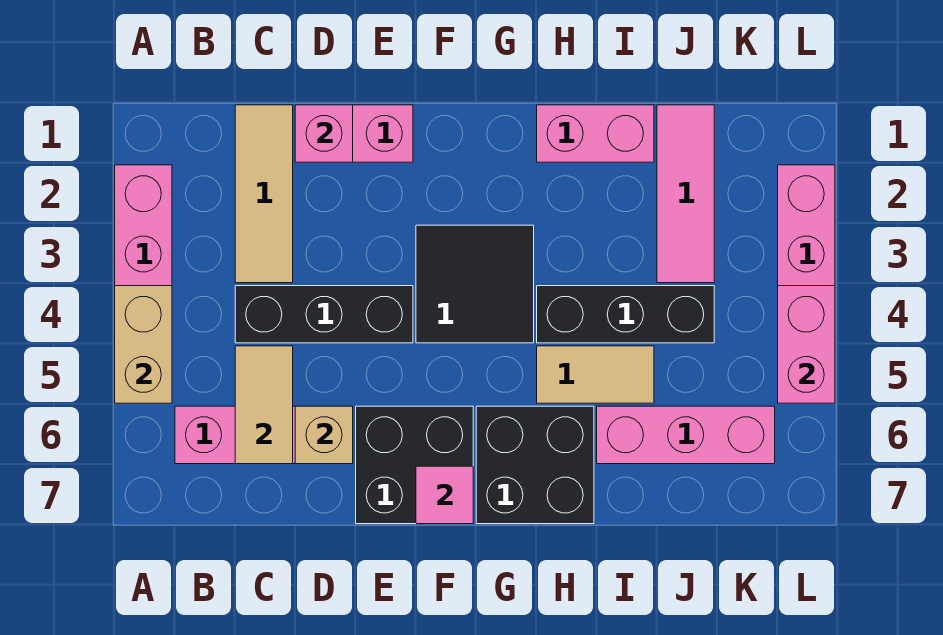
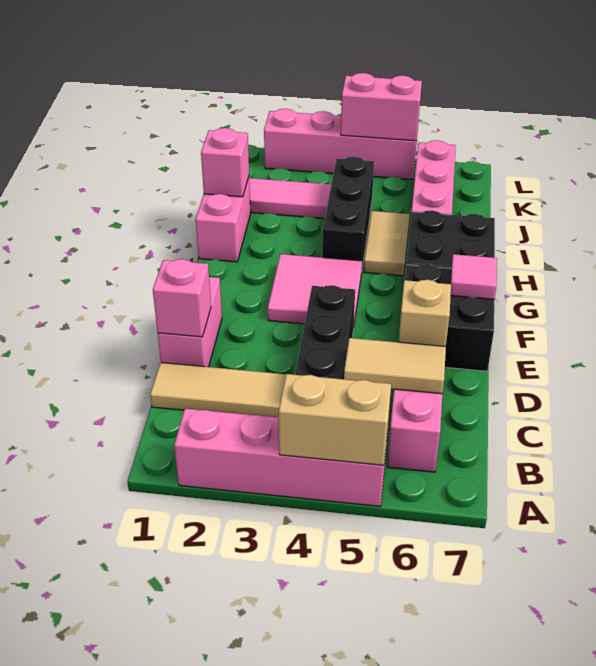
black 2x2 tile [416,225,534,343] -> pink 2x2 tile [268,254,362,324]
none -> pink 1x1 brick [201,128,249,197]

